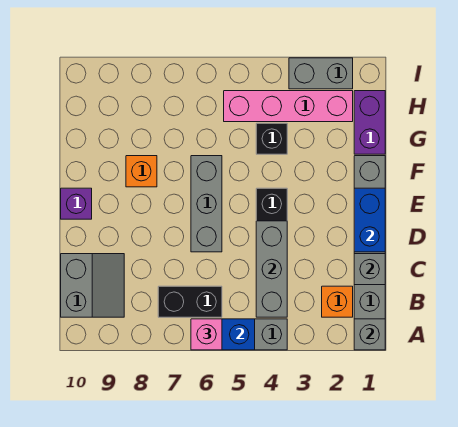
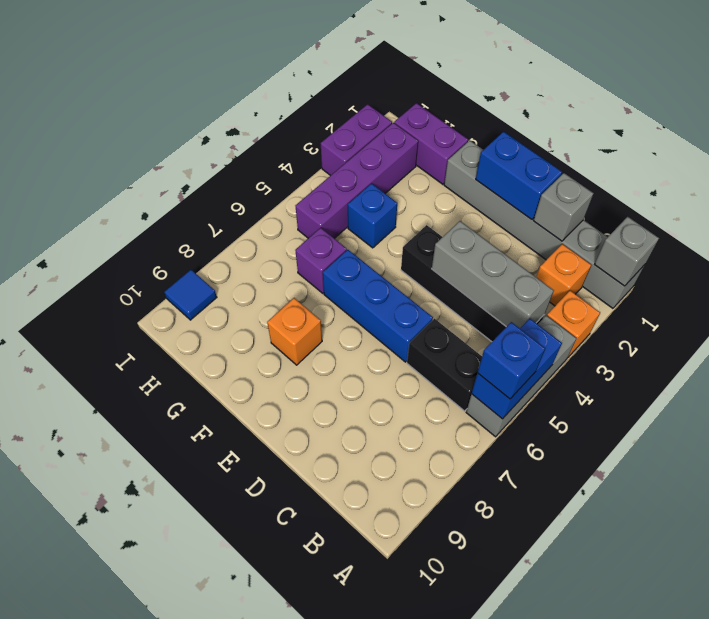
none -> orange 1x1 brick [547,291,600,357]
pink 1x1 brick [191,319,222,350] -> blue 1x1 brick [478,322,545,399]
black 1x2 brick [158,286,222,317] -> black 1x2 brick turned to [407,319,482,411]
grey 2x2 slope [61,254,124,317] -> none
grey 1x3 brick [191,156,222,252] -> blue 1x3 brick [323,250,433,362]
purple 1x1 brick [61,188,92,219] -> purple 1x1 brick moved to [295,228,347,293]
black 1x1 brick [256,123,287,154] -> blue 1x1 brick [348,184,397,248]
pink 1x4 brick [224,91,353,122] -> purple 1x4 brick [296,123,418,238]
grey 1x2 brick [289,58,353,89] -> purple 1x2 brick [321,104,392,176]
none -> blue 1x1 tile [165,270,217,320]

